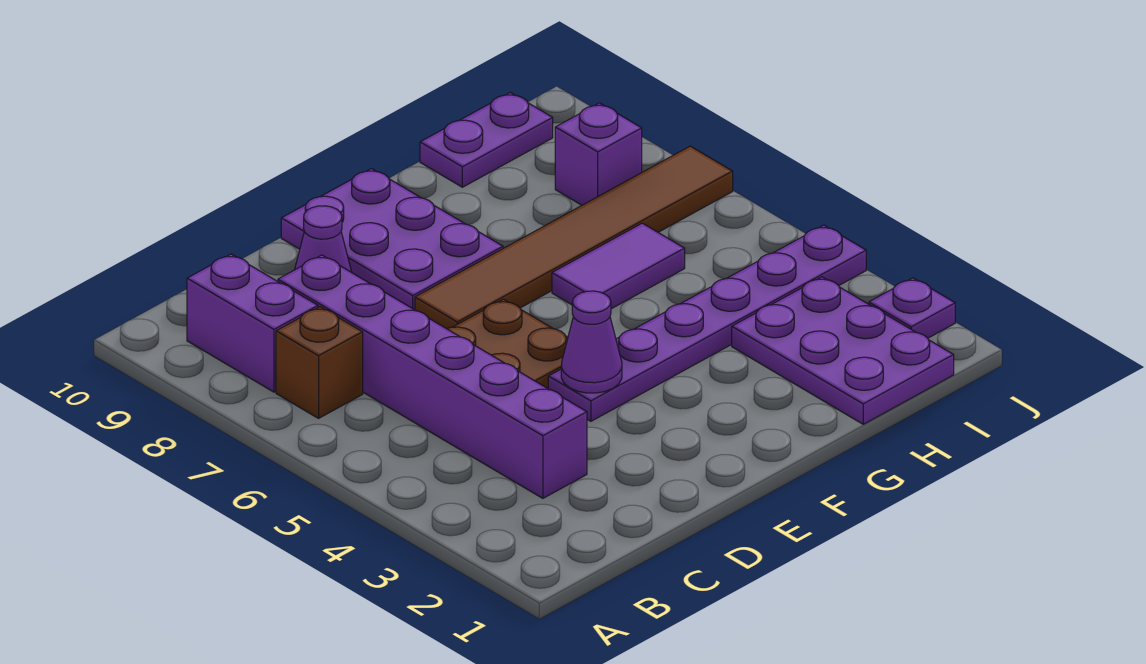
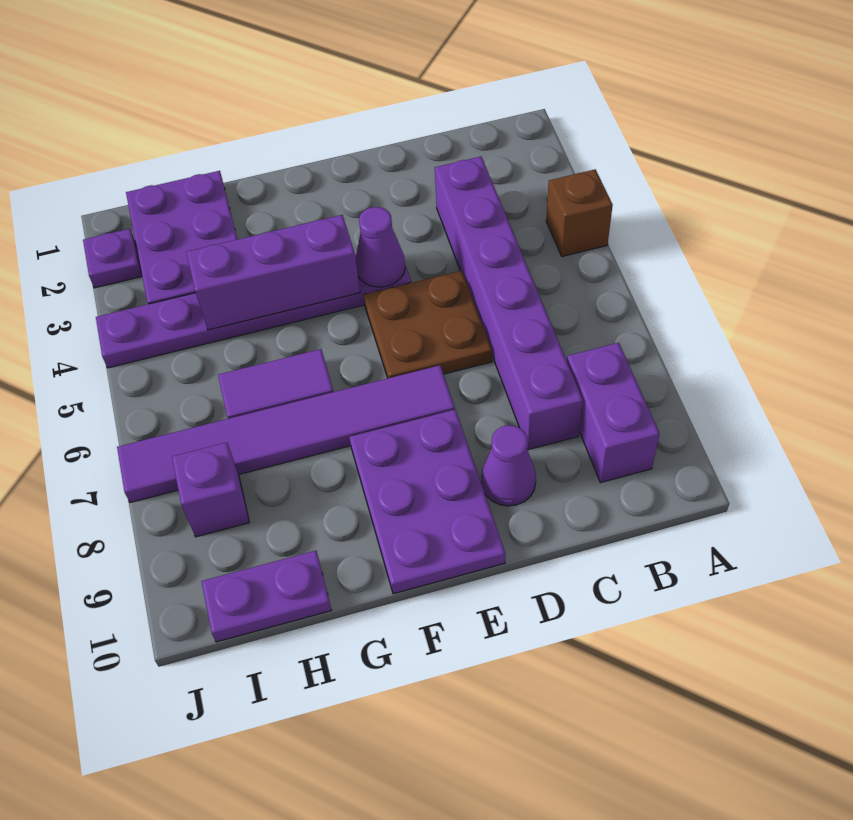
brown 1x1 brick [276,307,363,418] -> brown 1x1 brick moved to [546,169,613,257]
brown 1x6 tile [415,146,733,329] -> purple 1x6 tile [117,365,455,503]
none -> purple 1x3 brick [187,215,360,330]

